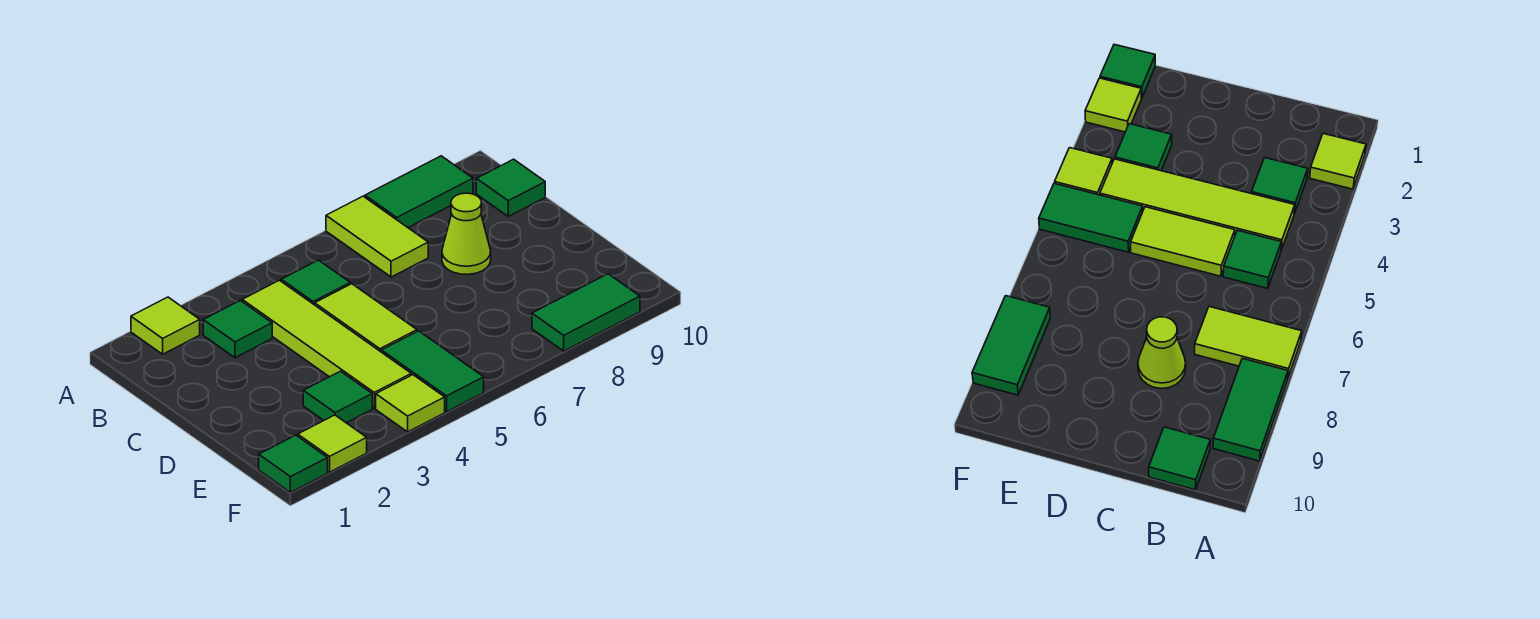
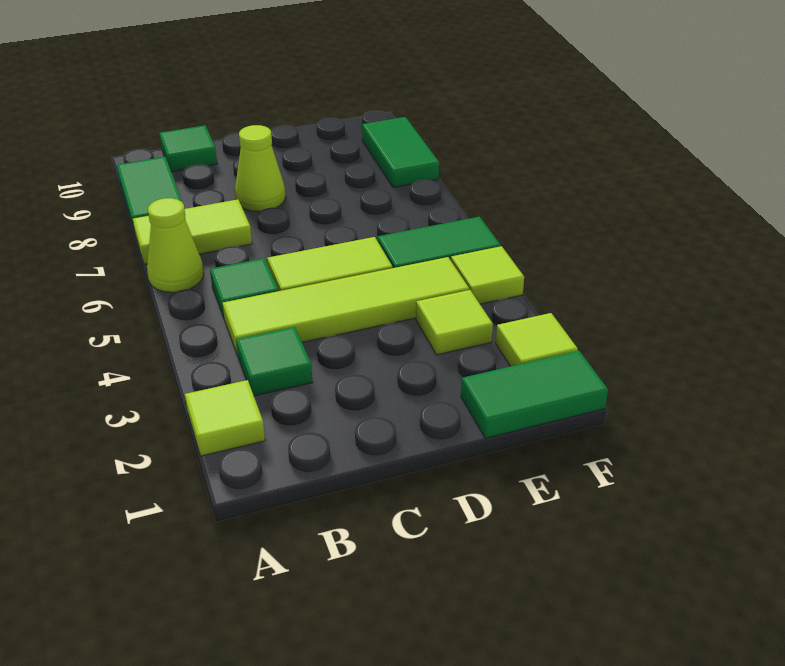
none -> lime 1x1 cone [147,198,204,292]
green 1x1 tile [303,371,372,423] -> lime 1x1 tile [416,290,493,355]
green 1x1 tile [259,435,328,492] -> green 1x2 tile [461,351,608,438]

